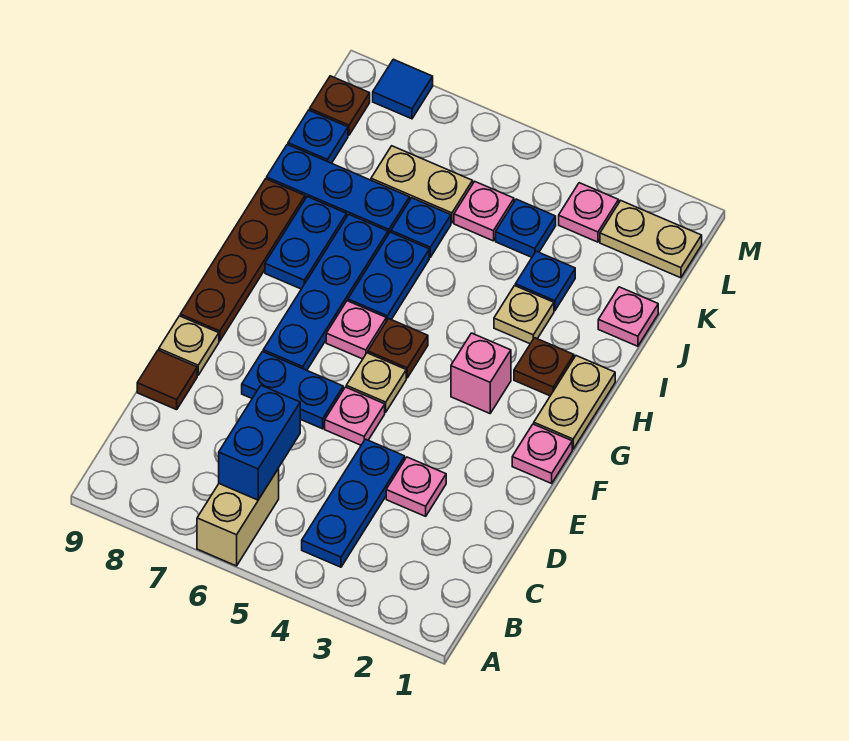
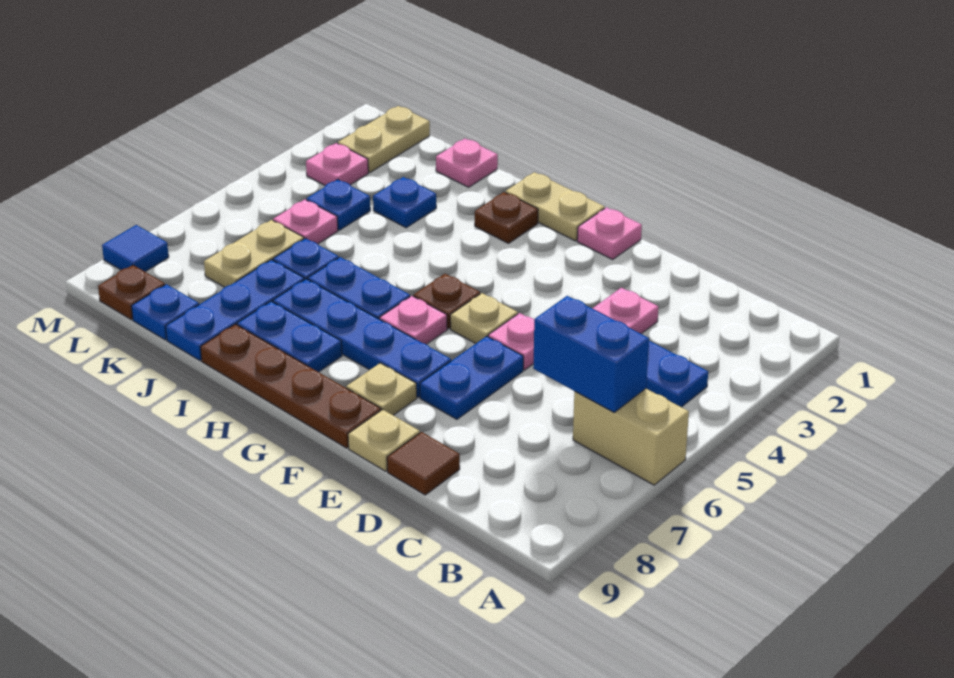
pink 1x1 brick [451,333,511,413] -> none
tan 1x1 plate [494,286,554,344] -> tan 1x1 plate moved to [346,363,417,415]

